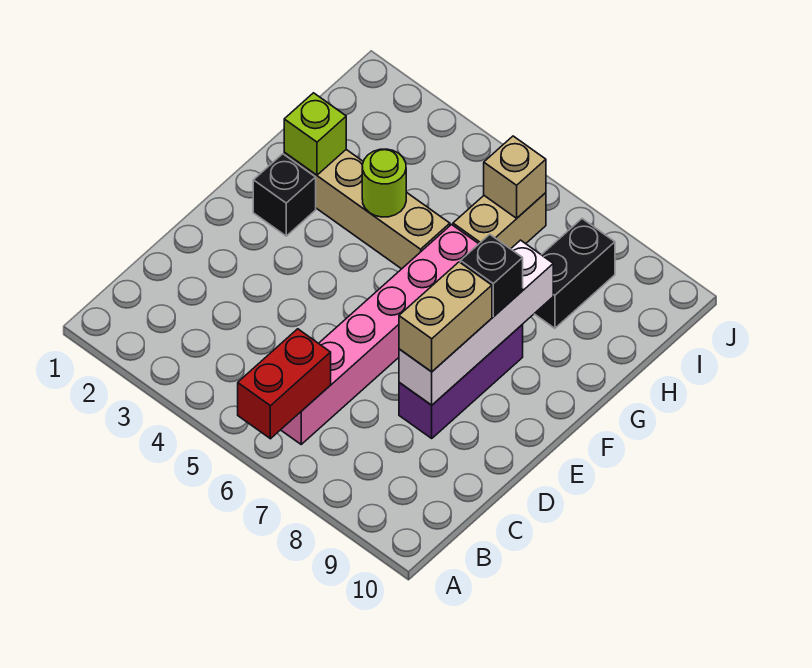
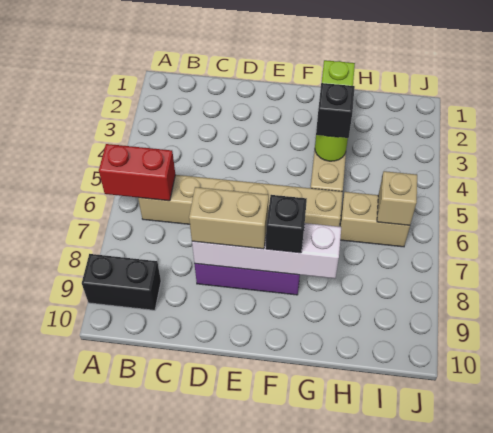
pink 1x6 brick [281,225,478,444] -> tan 1x6 brick [138,175,343,227]
black 1x1 brick [253,154,316,236] -> black 1x1 brick moved to [316,83,355,138]
black 1x2 brick [534,219,615,328] -> black 1x2 brick moved to [82,254,161,310]

